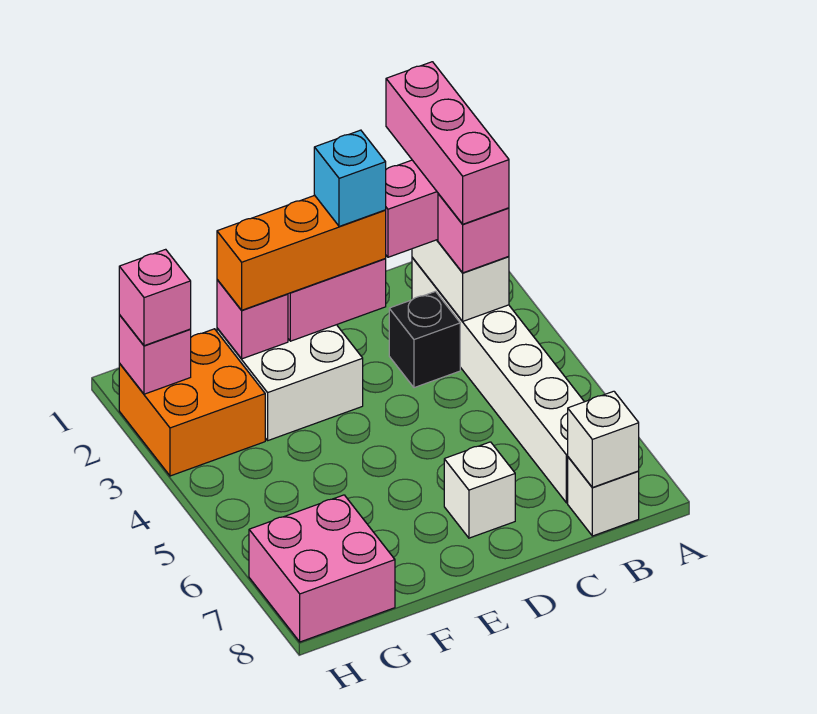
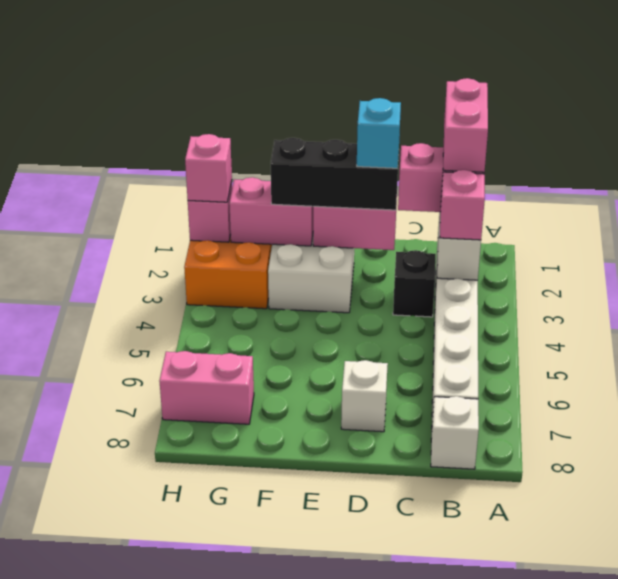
pink 1x3 brick [386,62,509,224] -> pink 1x2 brick [443,78,488,172]
white 1x1 brick [568,391,639,487] -> none
orange 1x3 brick [217,195,386,310] -> black 1x3 brick [271,138,399,210]
pink 1x1 brick [217,280,288,359] -> pink 1x2 brick [229,177,313,246]
pink 2x2 brick [249,495,395,642] -> pink 1x2 brick [159,351,254,424]

